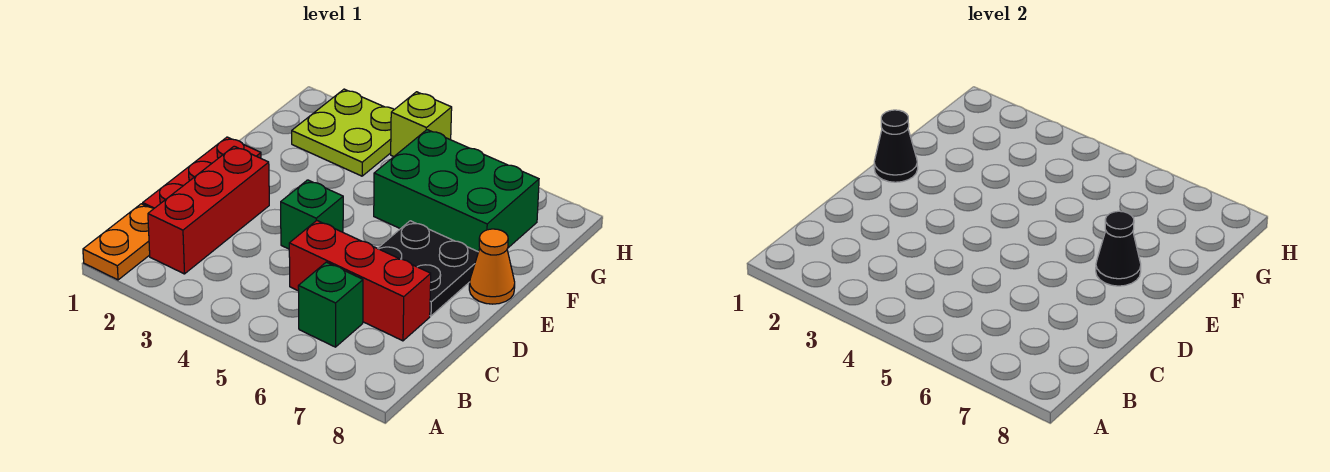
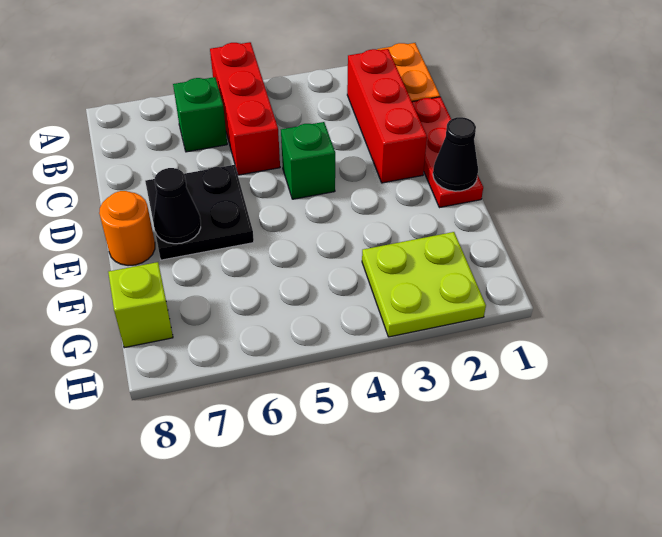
red 1x3 brick [289,220,431,341] -> red 1x3 brick turned to [210,42,280,175]
orange 1x1 cone [469,229,515,304] -> orange 1x1 round brick [99,191,155,266]
green 2x3 brick [374,130,539,252] -> none
lime 1x1 brick [391,92,452,156] -> lime 1x1 brick moved to [108,262,173,348]

